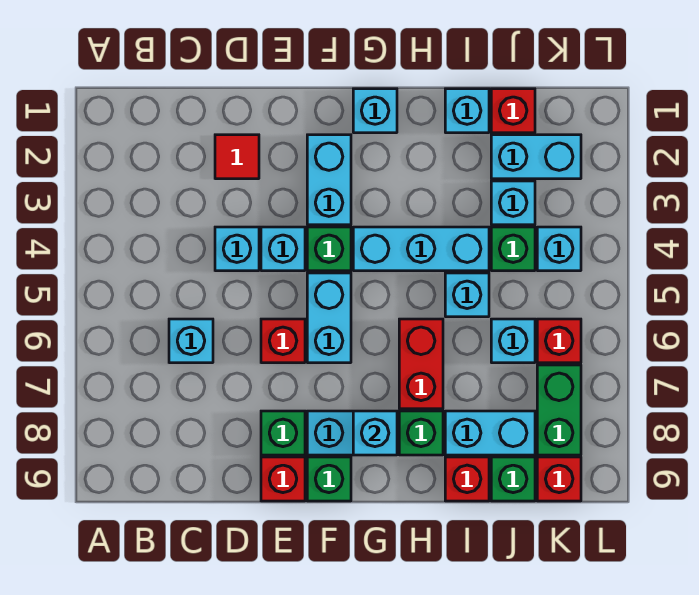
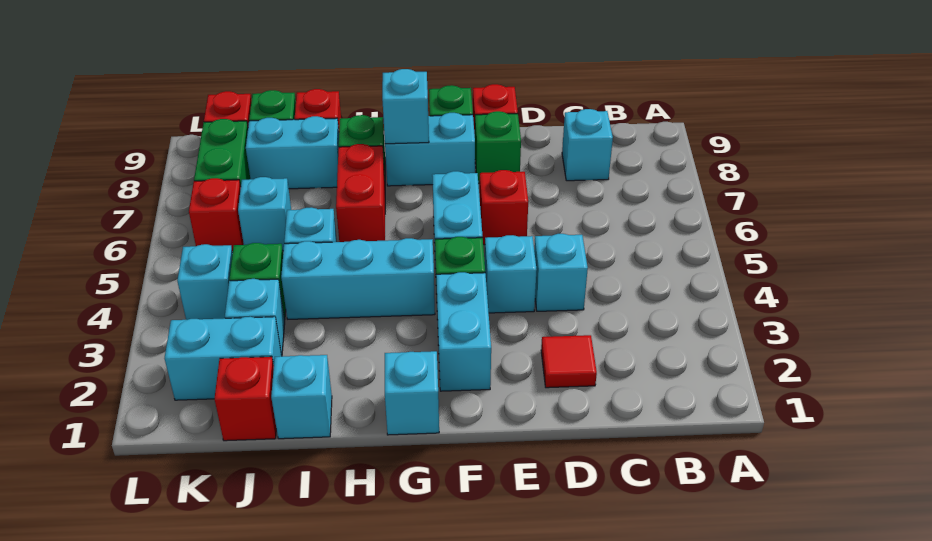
cyan 1x1 brick [169,319,213,363] -> cyan 1x1 brick moved to [562,109,613,181]

